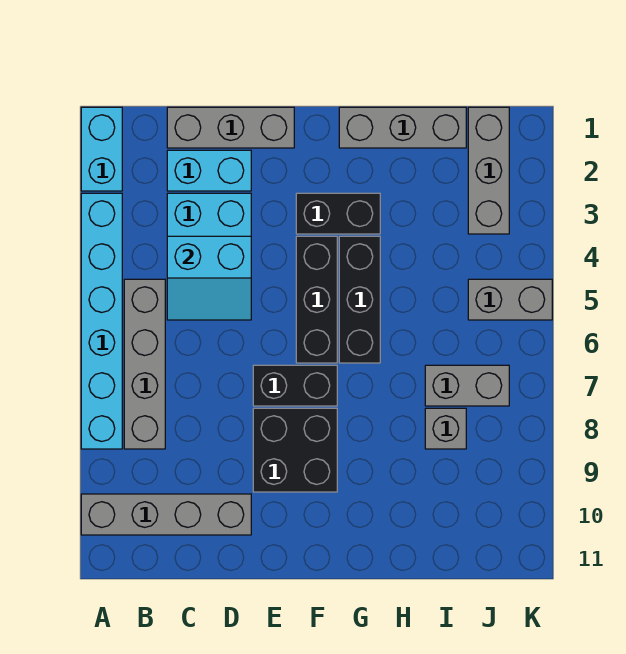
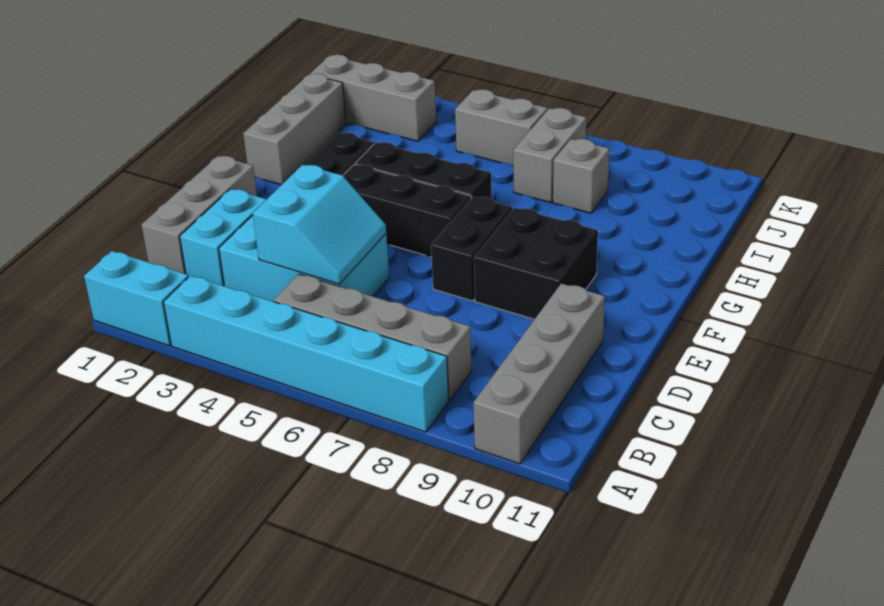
grey 1x2 brick [468,279,552,320] -> grey 1x2 brick turned to [455,89,547,166]

